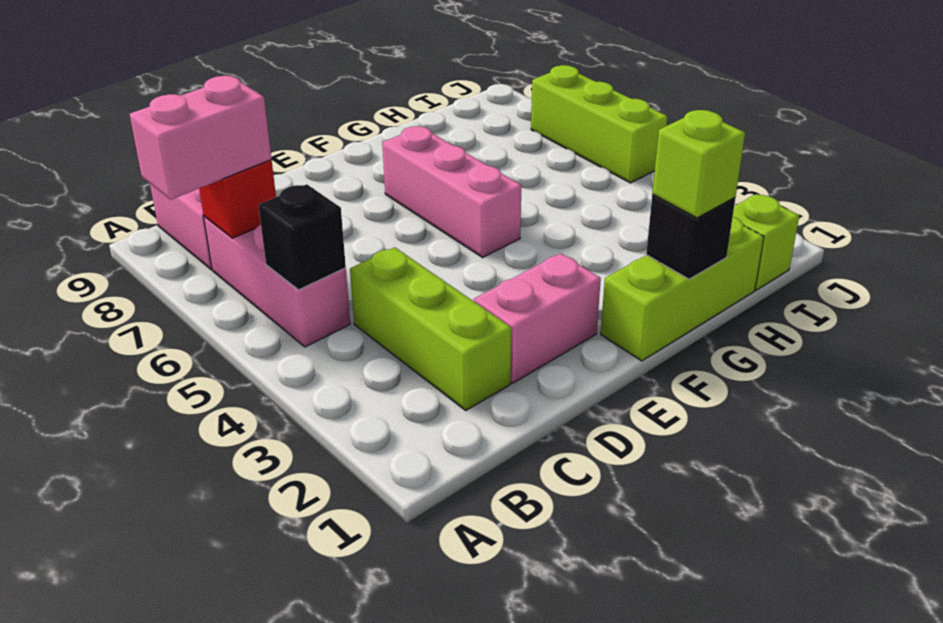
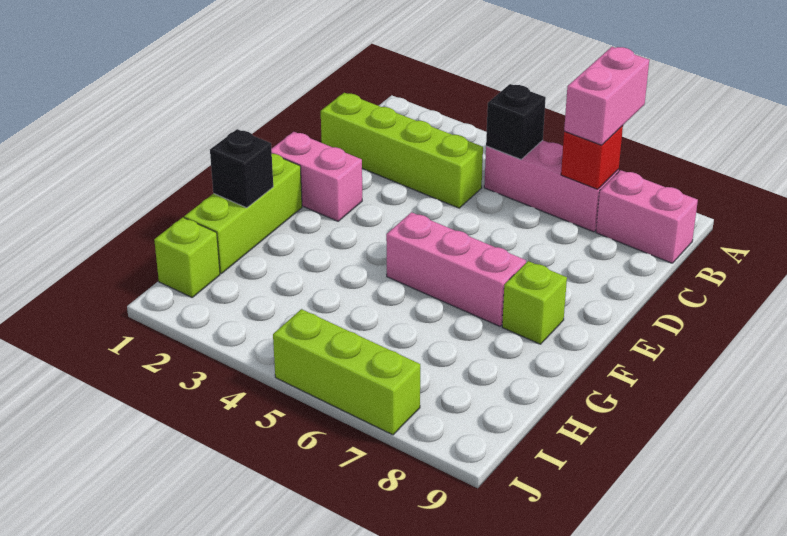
lime 1x3 brick [350,247,511,410] -> lime 1x4 brick [321,93,483,208]
pink 1x2 brick [474,253,601,383] -> pink 1x2 brick turned to [271,132,362,221]
lime 1x1 brick [652,110,745,218] -> lime 1x1 brick moved to [502,261,567,344]

